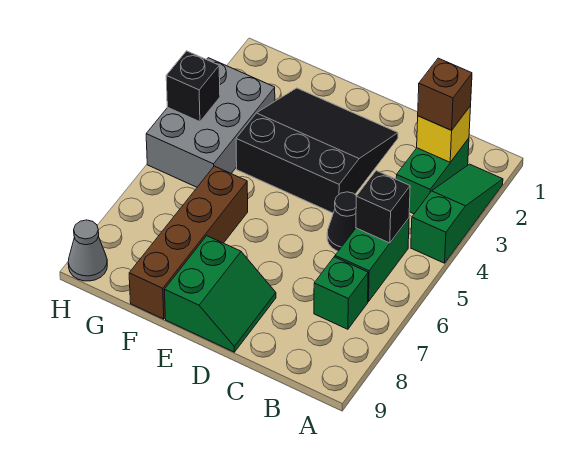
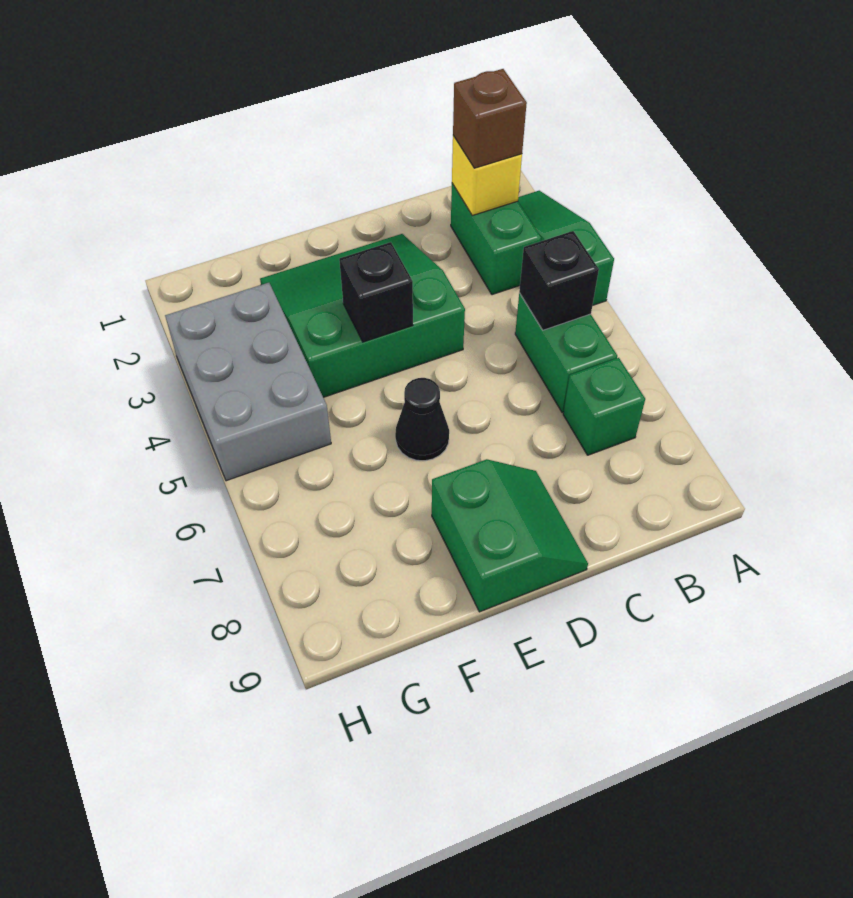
black 1x1 cone [327,192,356,251] -> black 1x1 cone moved to [395,378,449,461]
black 3x3 slope [236,88,398,213] -> green 3x3 slope [260,234,465,397]
brown 1x4 brick [129,166,248,319] -> none
black 1x1 brick [166,51,220,122] -> black 1x1 brick moved to [339,242,413,342]
grey 1x1 cone [68,220,107,281] -> none

